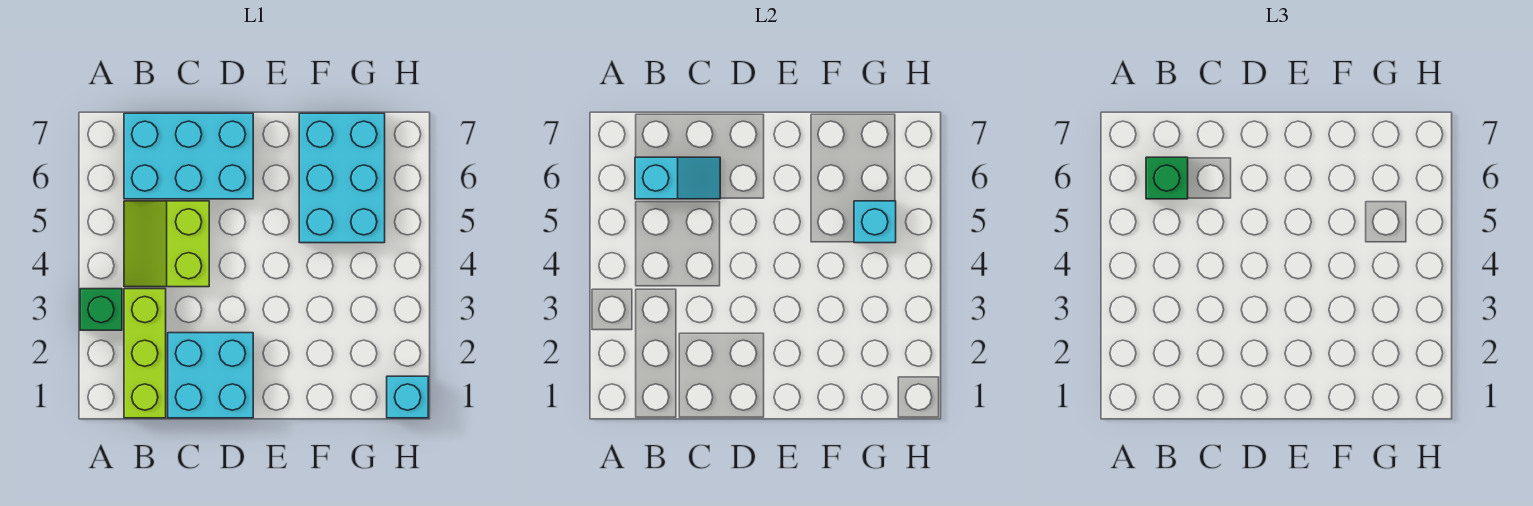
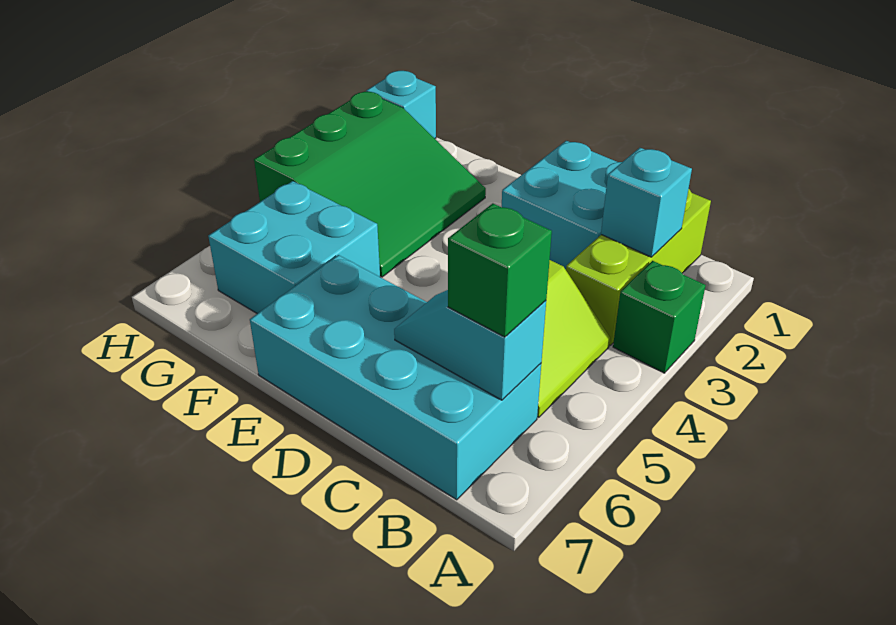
cyan 2x3 brick [124,113,253,199] -> cyan 2x4 brick [250,255,541,500]
none -> green 3x3 slope [254,91,486,277]
cyan 2x3 brick [299,113,385,243] -> cyan 2x2 brick [208,181,380,314]
cyan 1x1 brick [854,201,896,243] -> cyan 1x1 brick moved to [601,148,692,257]

